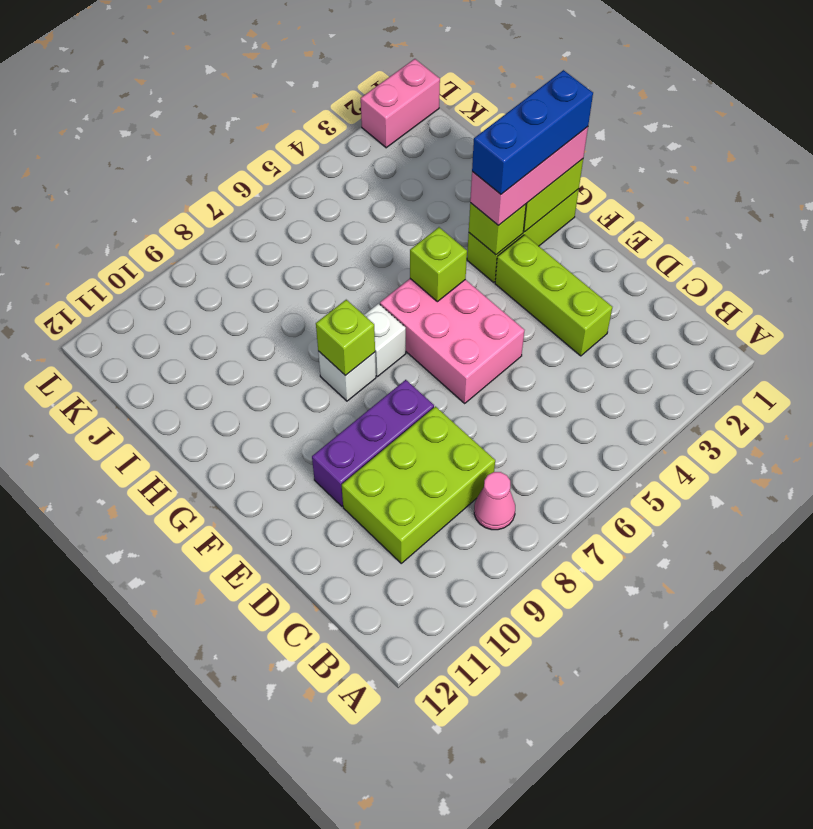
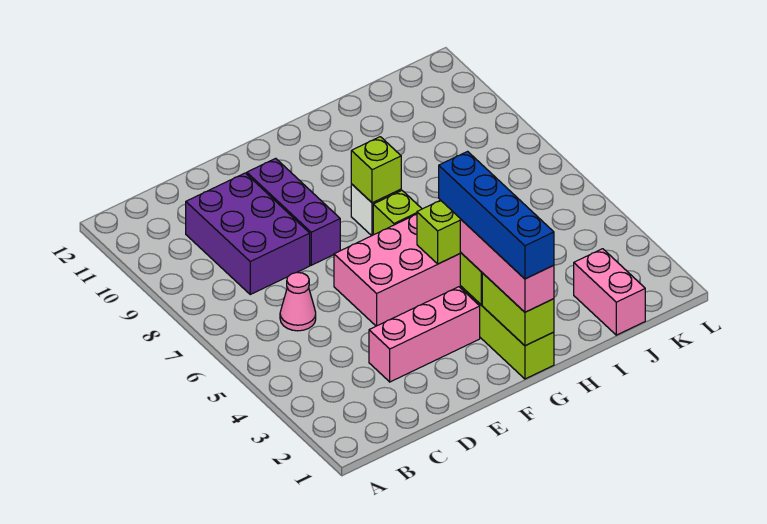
pink 1x1 cone [474,472,515,530] -> pink 1x1 cone moved to [280,273,316,331]
lime 2x3 brick [342,407,495,563] -> purple 2x3 brick [186,173,310,294]
lime 1x3 brick [495,235,612,356] -> pink 1x3 brick [369,287,480,382]
blue 1x3 brick [472,70,593,194] -> blue 1x4 brick [439,151,554,279]
white 1x1 brick [364,304,406,377] -> lime 1x1 brick [373,190,422,235]
pink 1x2 brick [361,59,440,148] -> pink 1x2 brick moved to [574,249,645,335]

